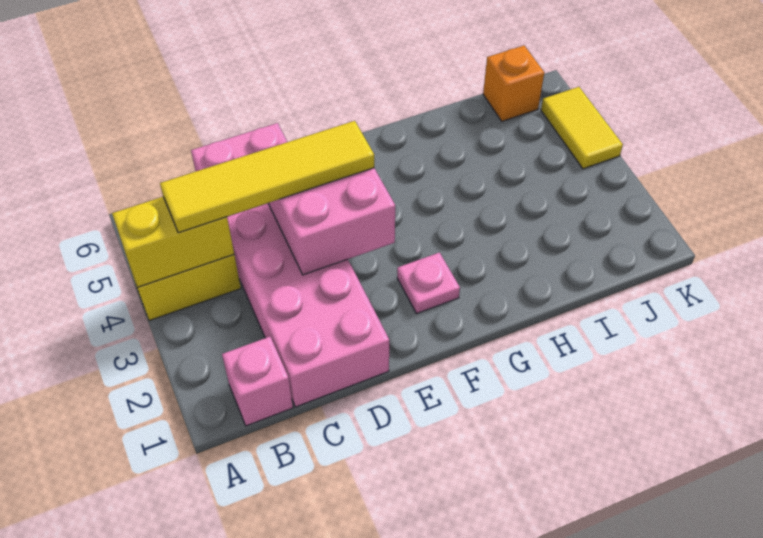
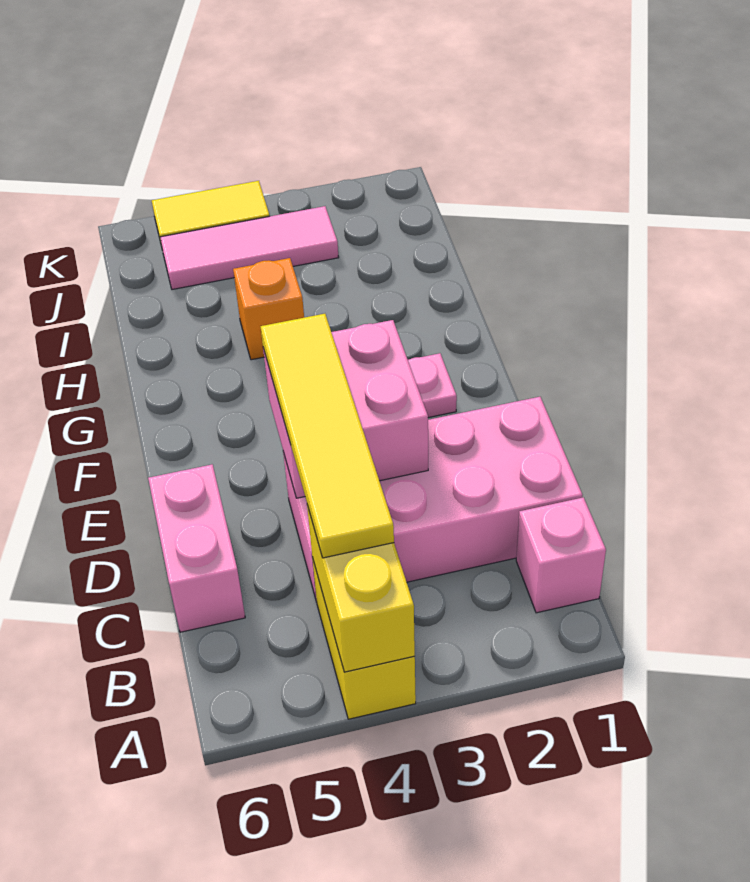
none -> pink 1x3 tile [160,206,339,290]
orange 1x1 brick [483,46,544,121] -> orange 1x1 brick moved to [233,258,304,360]

